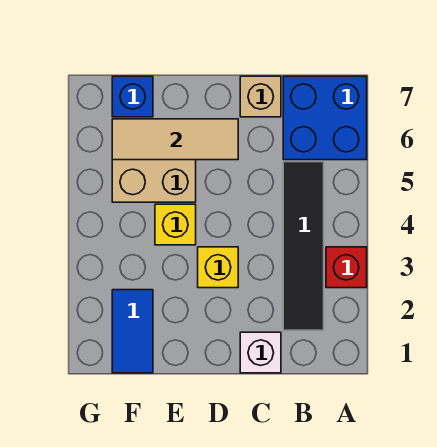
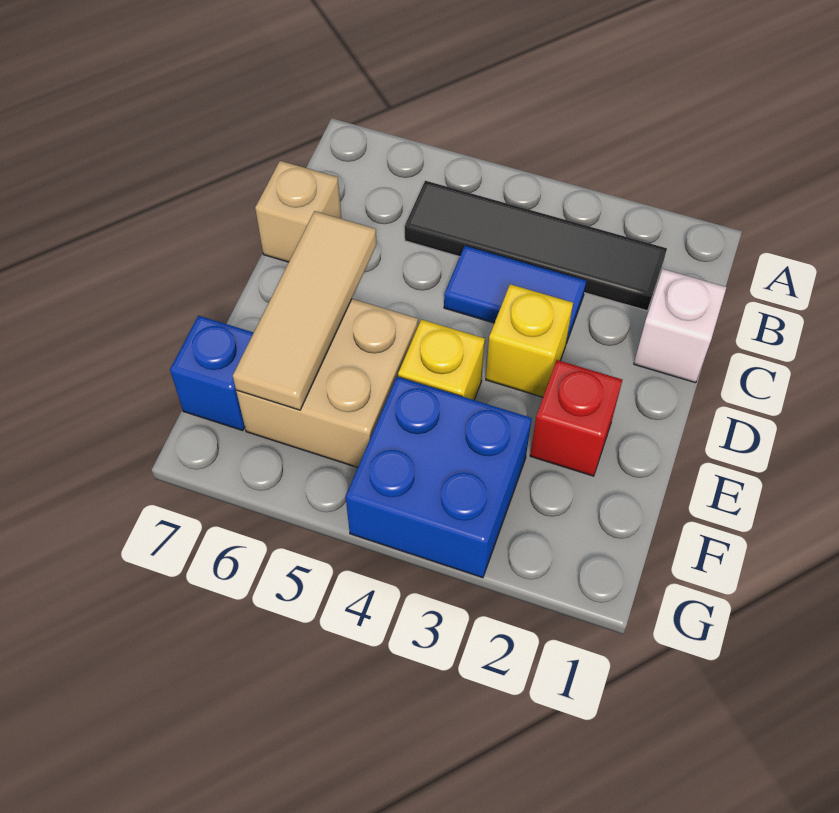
red 1x1 brick [326,247,367,288] -> red 1x1 brick moved to [530,360,622,476]
blue 2x2 brick [283,76,367,160] -> blue 2x2 brick moved to [346,377,532,578]
blue 1x2 tile [112,290,153,373] -> blue 1x2 tile moved to [444,246,586,343]

